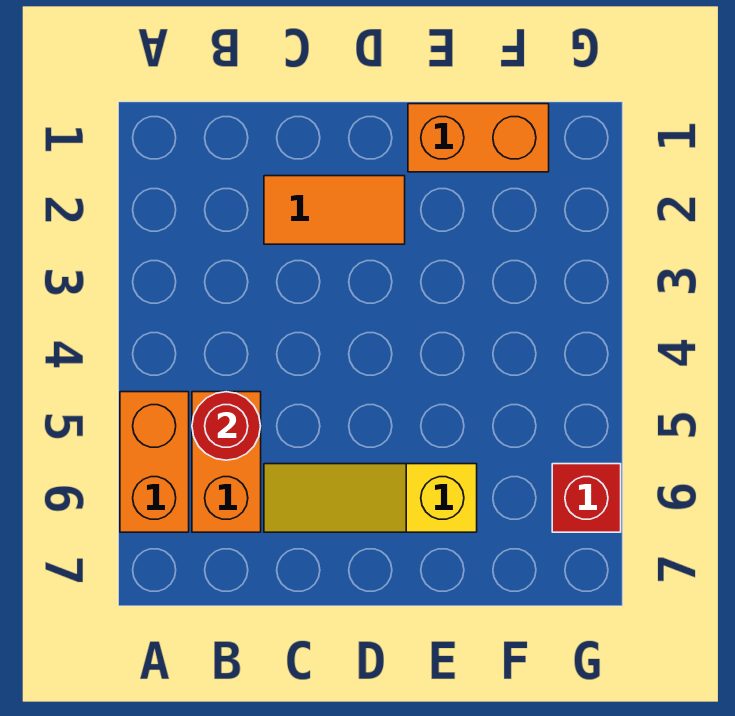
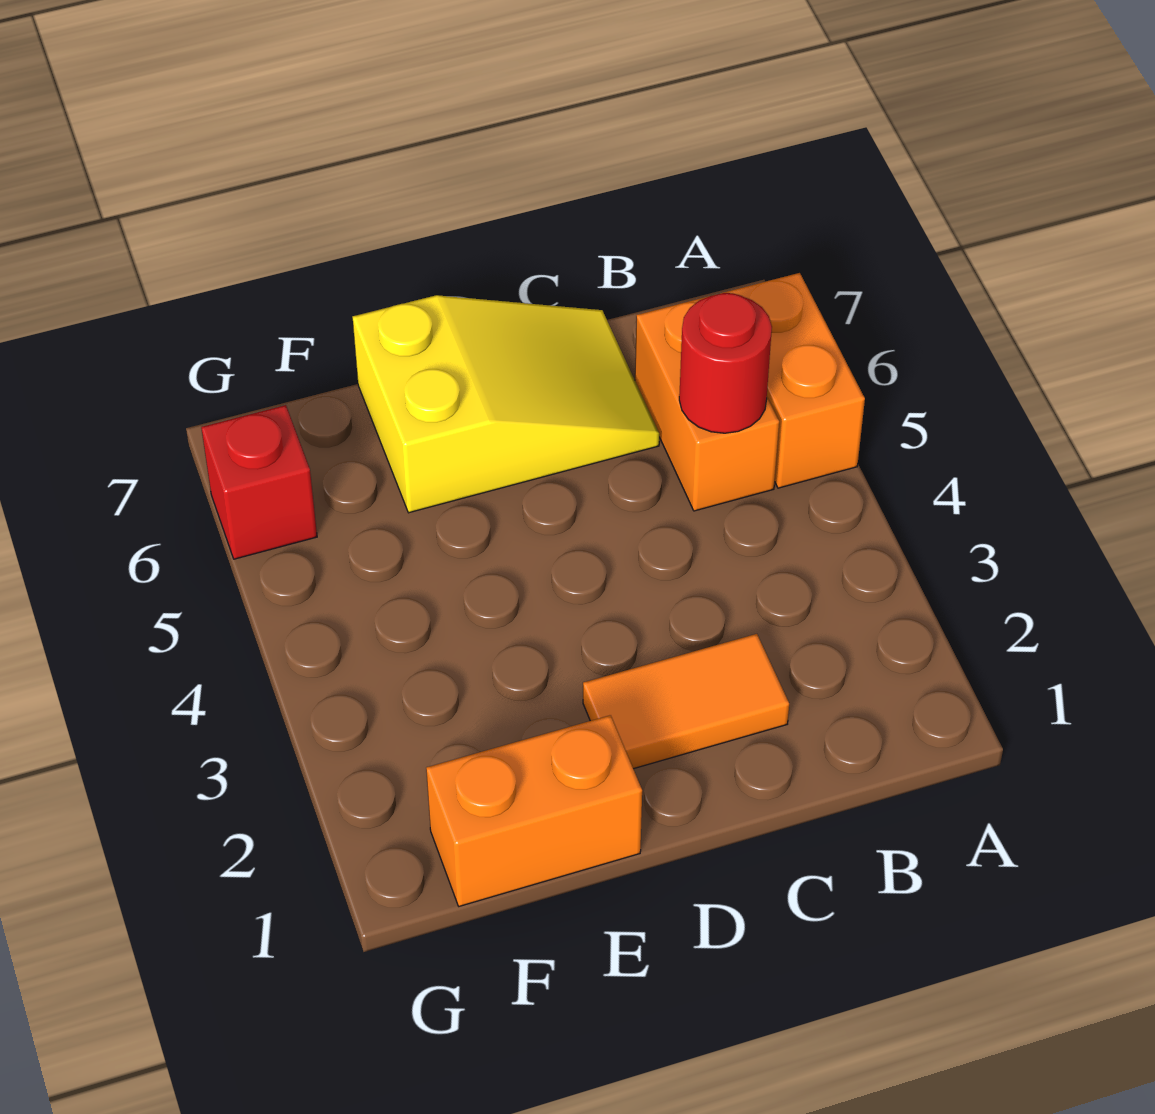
yellow 1x3 slope [264,464,477,532] -> yellow 2x3 slope [353,295,660,513]

